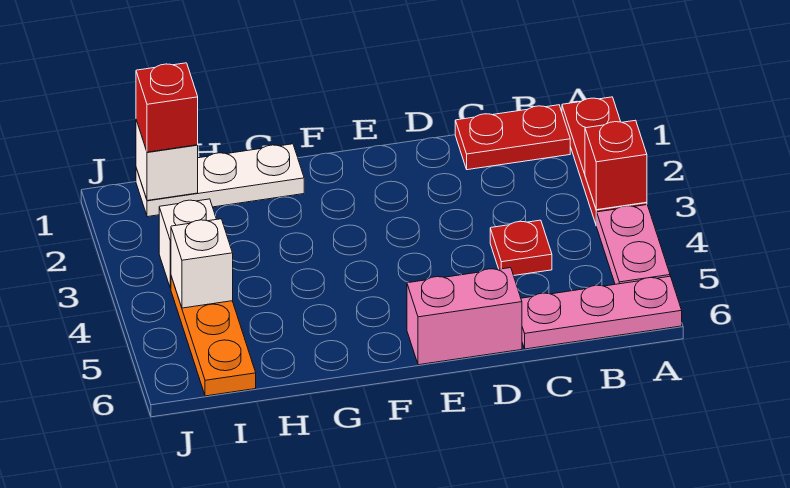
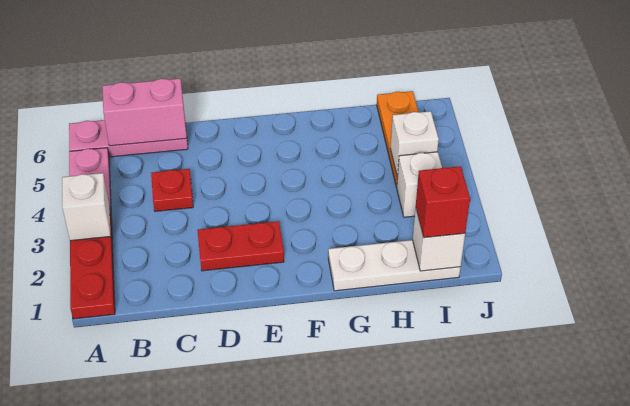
red 1x1 brick [585,120,647,210] -> white 1x1 brick [62,173,111,241]
red 1x2 plate [455,105,570,170] -> red 1x2 plate moved to [198,221,284,271]
pink 1x2 brick [407,268,522,365] -> pink 1x2 brick moved to [102,79,187,146]

